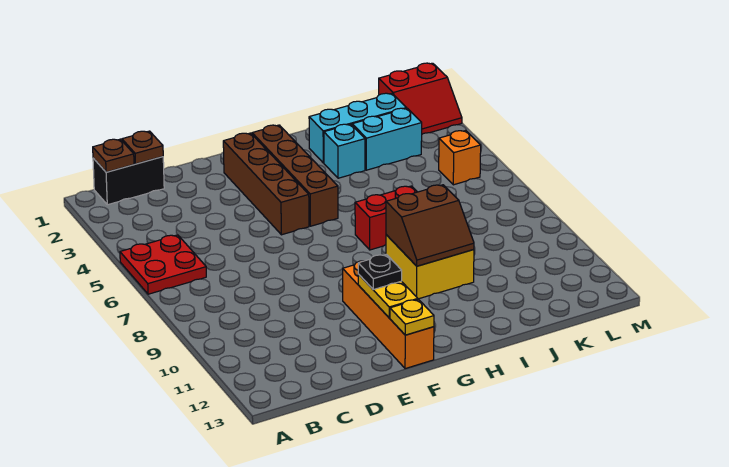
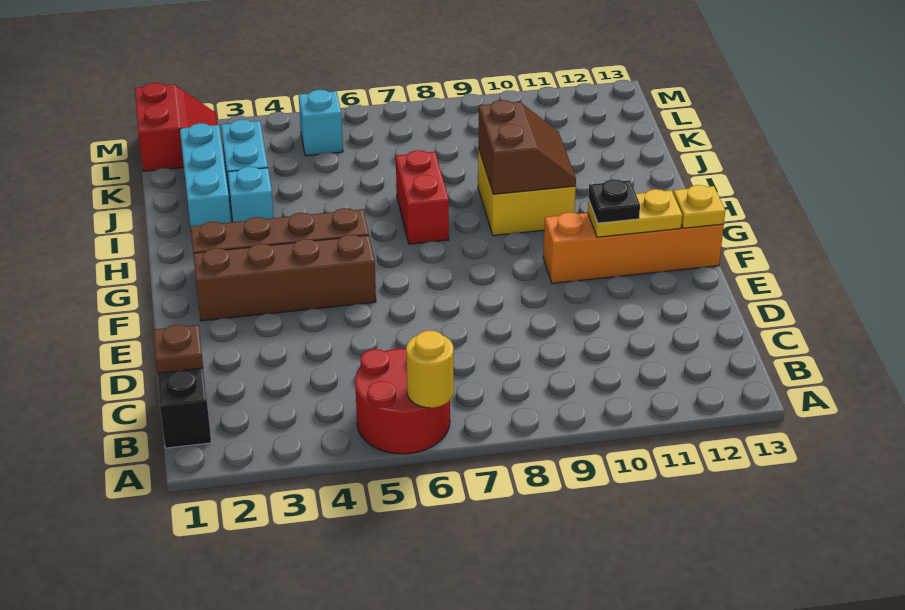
red 2x2 plate [120,235,206,294] -> red 2x2 round brick [355,349,450,454]
none -> yellow 1x1 round brick [406,330,453,408]
brown 1x1 plate [93,139,134,172] -> none
orange 1x1 brick [439,131,481,185] -> cyan 1x1 brick [299,90,343,156]

